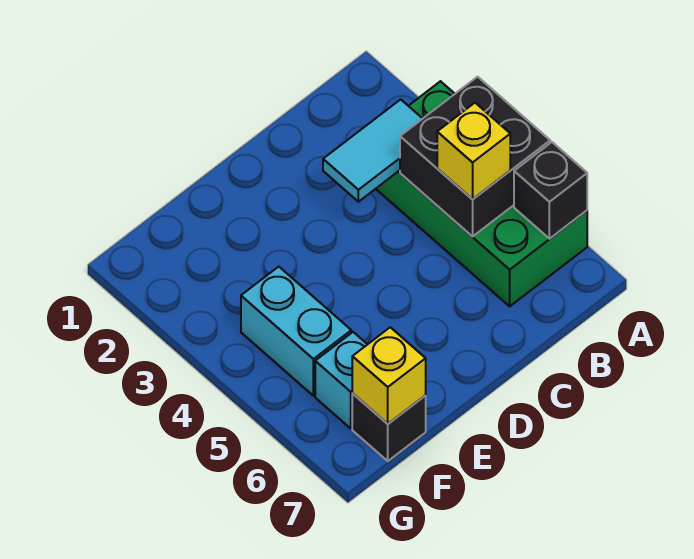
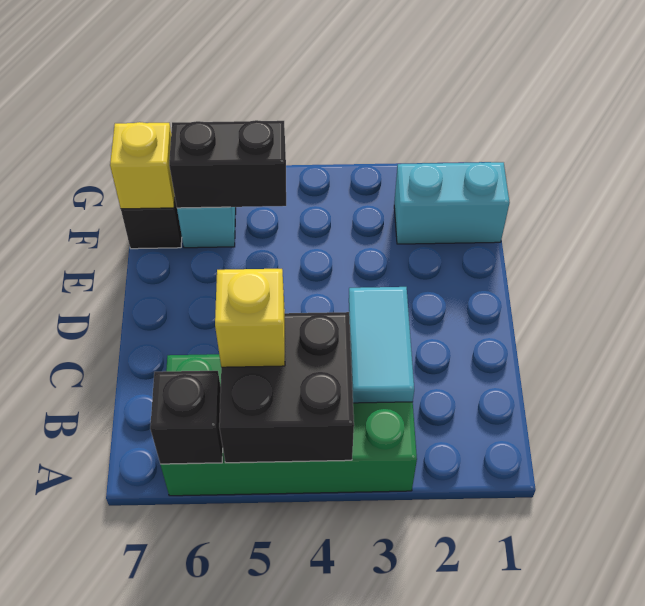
cyan 1x2 brick [241,267,351,396] -> cyan 1x2 brick moved to [394,162,510,244]
none -> black 1x2 brick [169,120,286,208]

